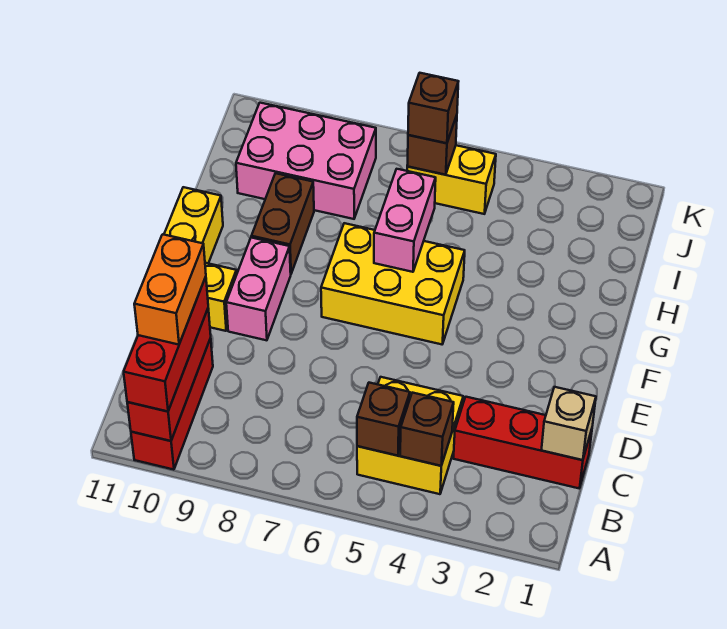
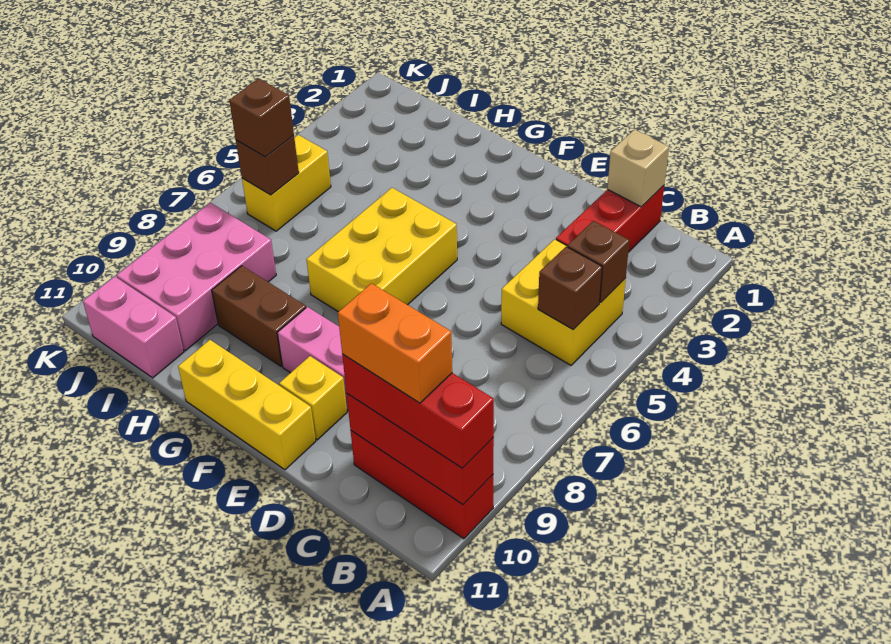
pink 1x2 brick [374,169,436,272] -> pink 1x2 brick moved to [83,277,184,378]

